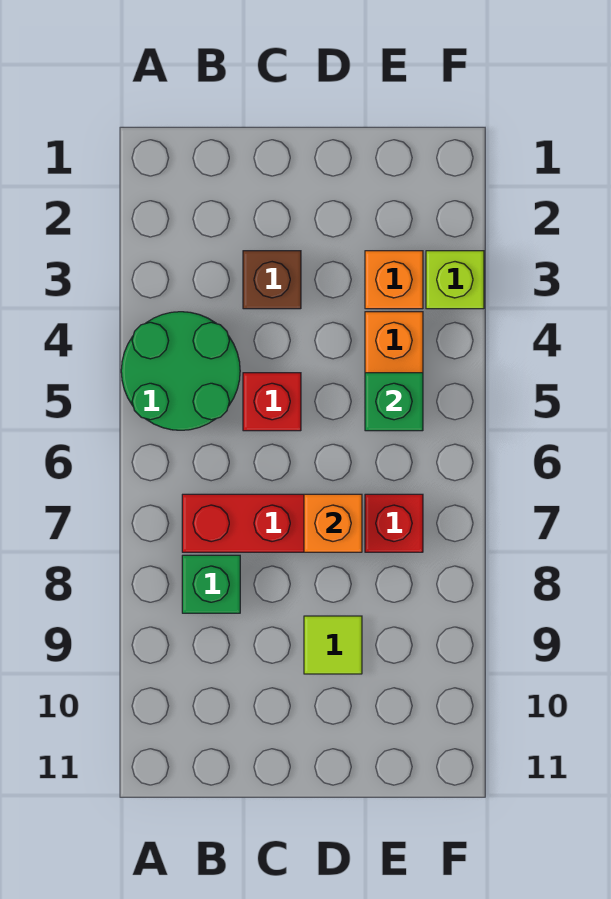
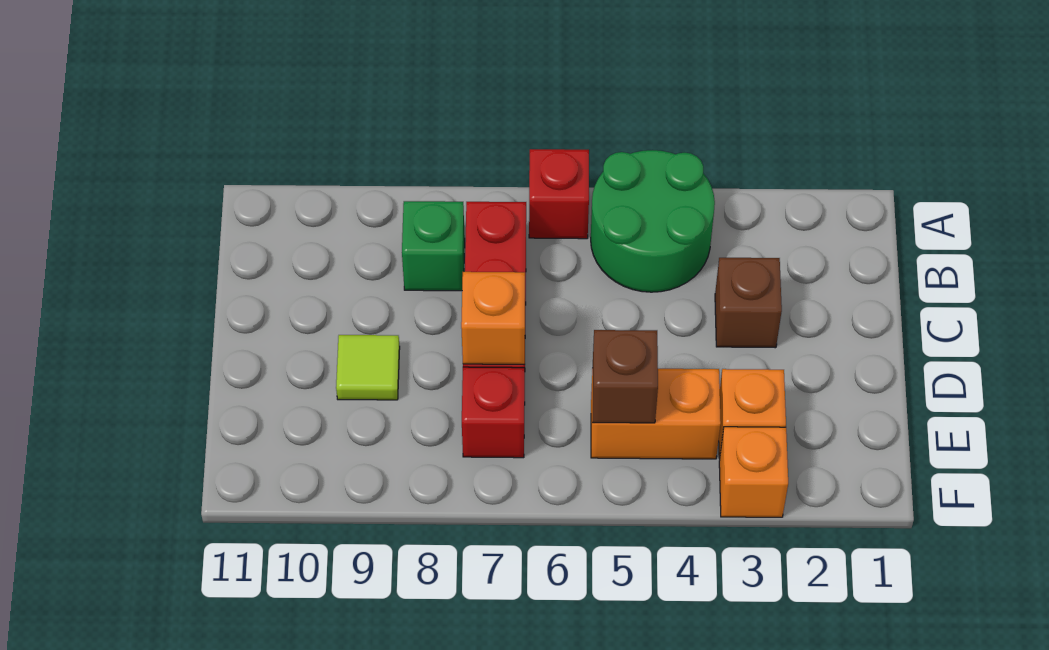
red 1x1 brick [243,373,301,431] -> red 1x1 brick moved to [529,149,589,239]
green 1x1 brick [365,373,423,431] -> brown 1x1 brick [592,330,658,423]
lime 1x1 brick [426,251,484,309] -> orange 1x1 brick [719,427,788,517]

